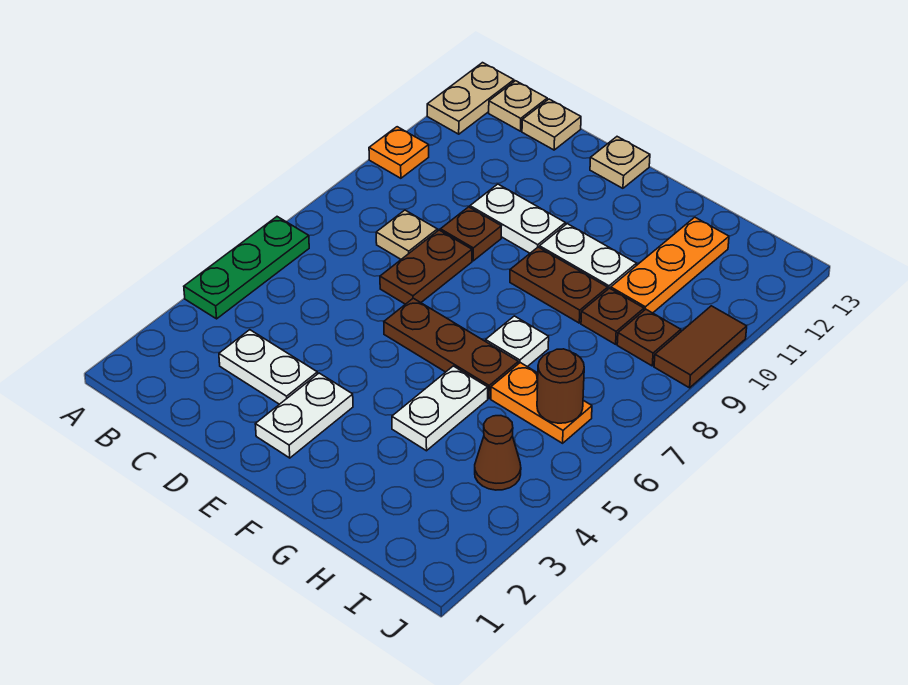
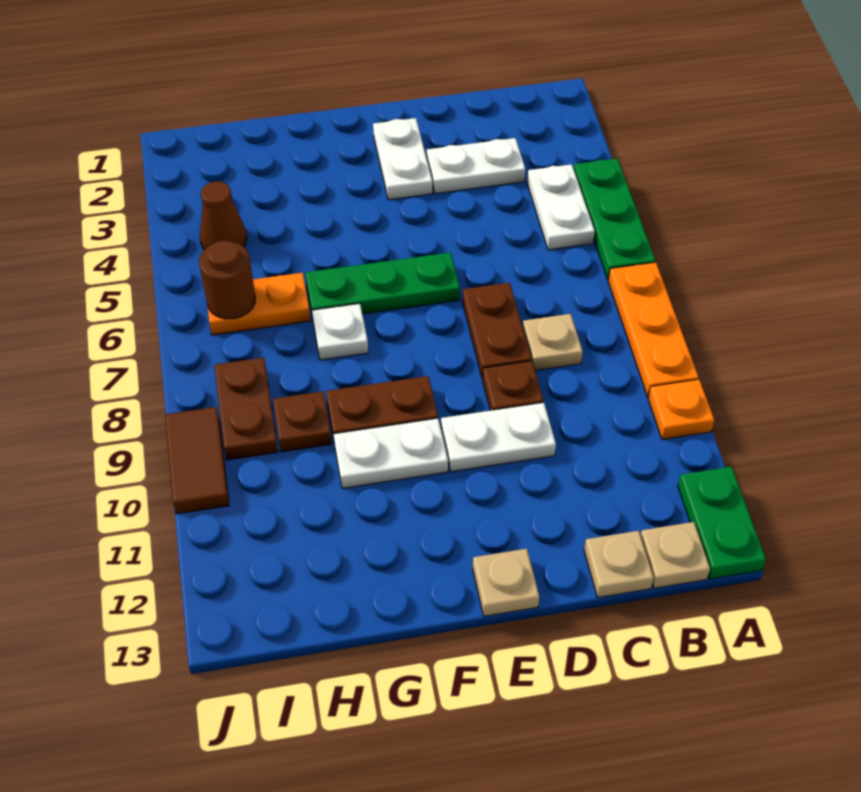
tan 1x2 plate [427,63,514,134] -> green 1x2 plate [678,467,766,579]
brown 1x3 plate [384,298,518,398] -> green 1x3 plate [305,252,460,318]
white 1x2 plate [392,366,488,451] -> white 1x2 plate moved to [527,164,595,250]
orange 1x3 plate [611,217,729,313] -> orange 1x3 plate moved to [608,262,699,397]
brown 1x1 plate [617,309,681,366] -> brown 1x2 plate [214,358,278,460]

